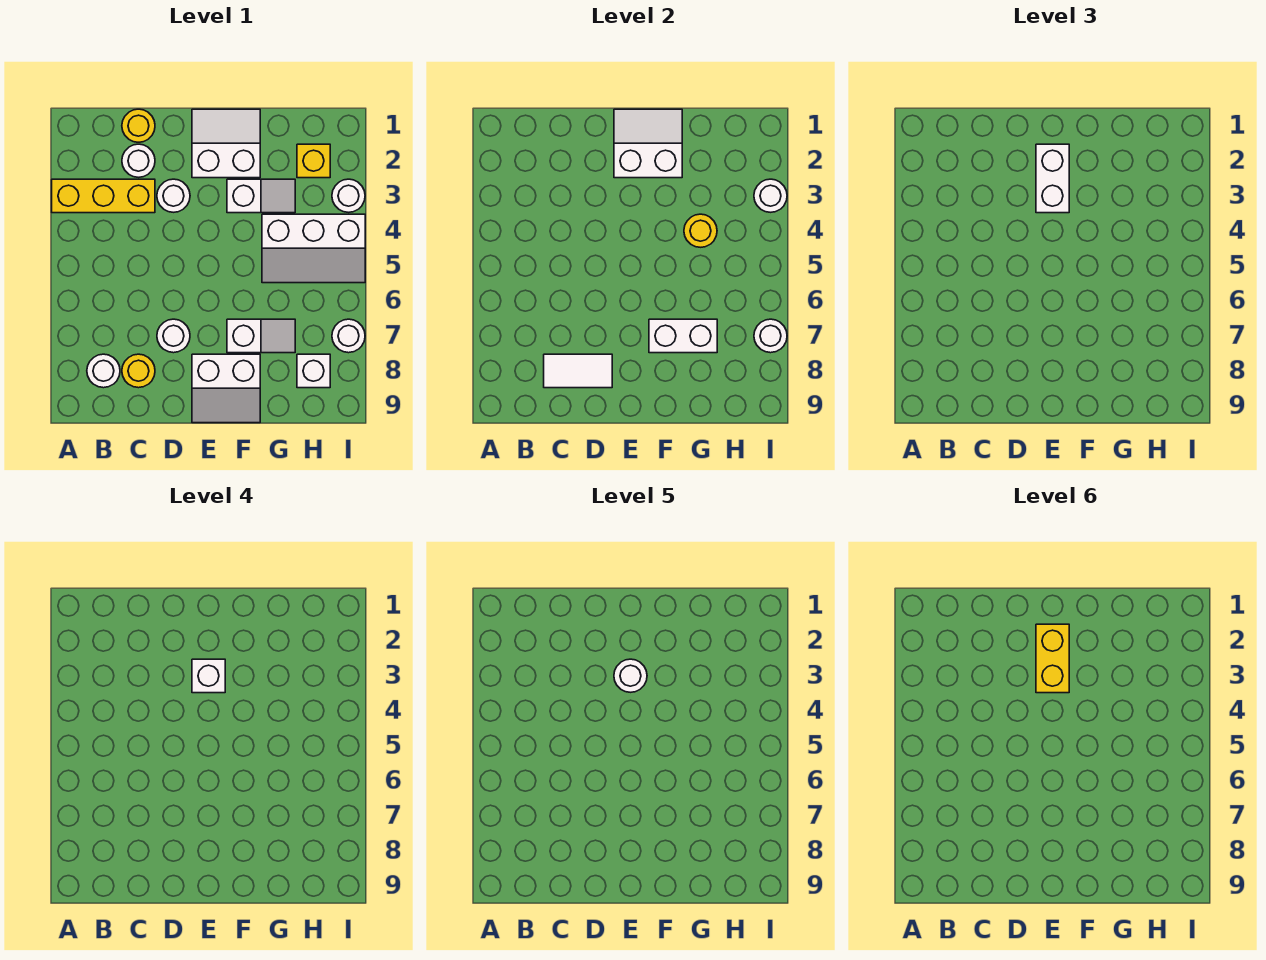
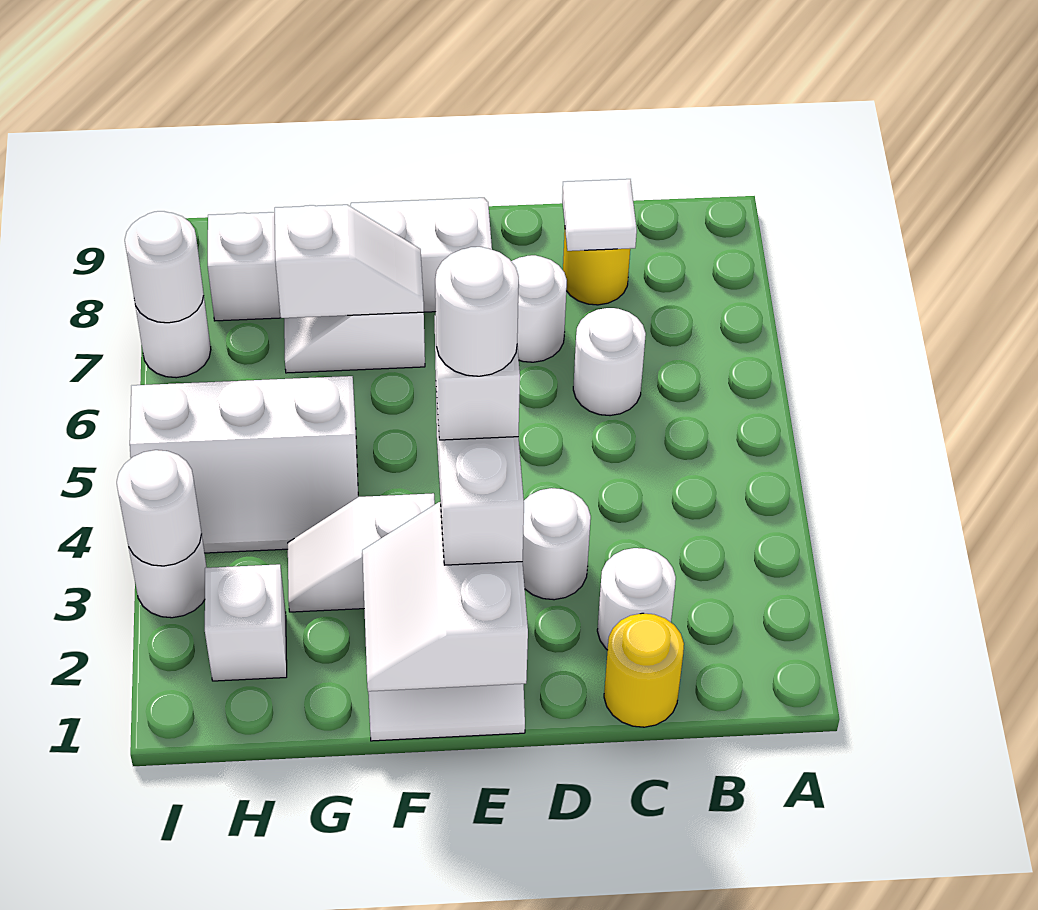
yellow 1x3 brick [52,179,155,213] -> none
white 1x1 round brick [87,354,120,388] -> white 1x1 round brick moved to [573,308,646,416]
white 1x2 tile [544,354,612,388] -> white 1x1 tile [562,179,637,251]
white 2x2 slope [614,109,682,178] -> white 2x2 slope turned to [362,502,528,691]
yellow 1x2 brick [1036,624,1069,693] -> none
white 1x2 brick [649,319,717,353] -> white 1x2 slope [275,205,424,318]
white 2x3 slope [262,214,365,283] -> white 2x3 slope turned to [130,376,358,553]
yellow 1x1 round brick [684,214,717,247] -> none
yellow 1x1 brick [297,144,330,178] -> white 1x1 brick [205,564,287,681]

